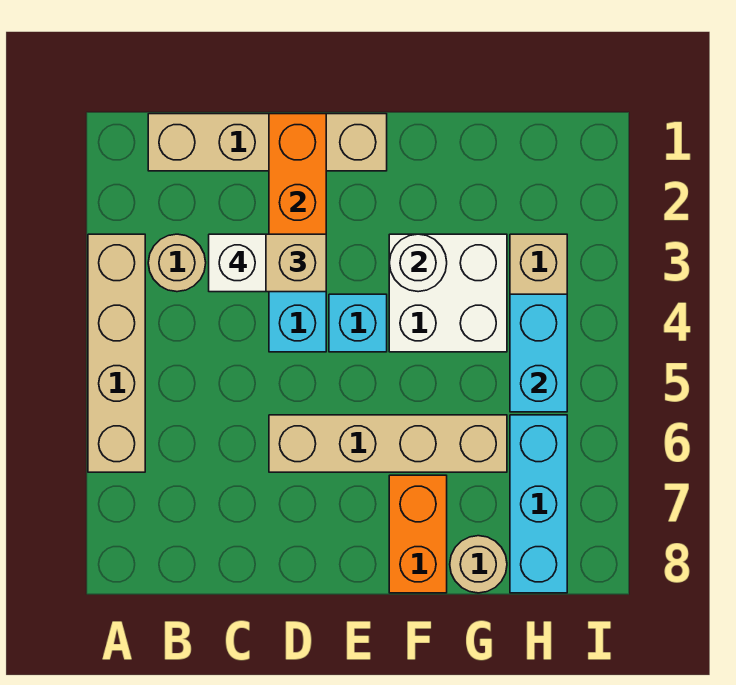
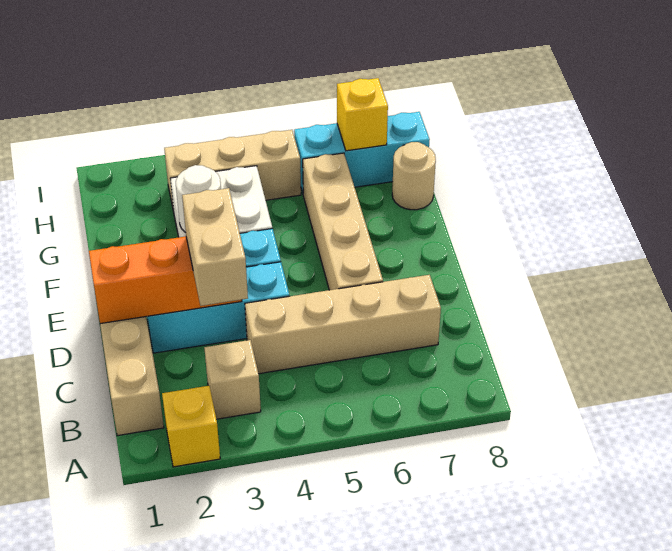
none -> yellow 1x1 brick [162,386,220,467]
tan 1x4 brick [88,234,145,472] -> tan 1x4 brick moved to [245,275,441,374]
tan 1x1 round brick [148,234,206,292] -> tan 1x1 brick [204,340,261,419]
white 1x1 brick [209,234,266,292] -> none
orange 1x2 brick [389,475,447,593] -> none
cyan 1x2 brick [510,294,567,412] -> none
none -> yellow 1x1 brick [337,78,388,151]

